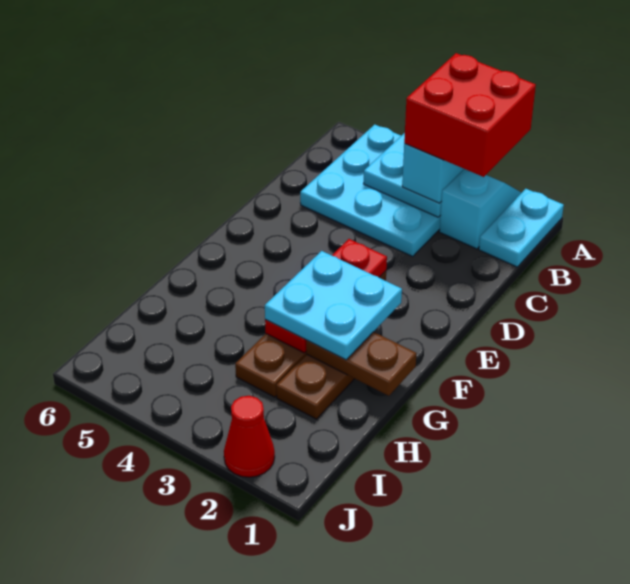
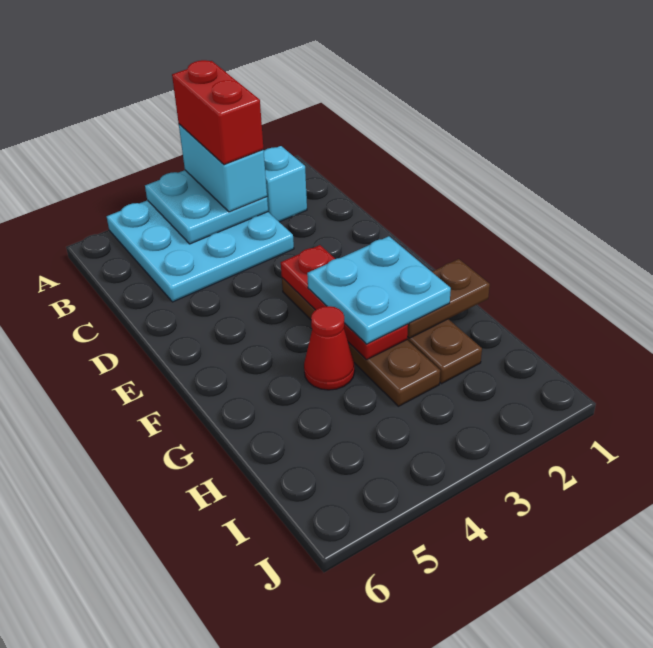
cyan 1x2 plate [479,189,564,267] -> none
red 2x2 brick [404,53,536,177] -> red 1x2 brick [172,60,264,165]
red 1x1 cone [224,396,275,477] -> red 1x1 cone moved to [304,306,355,390]

